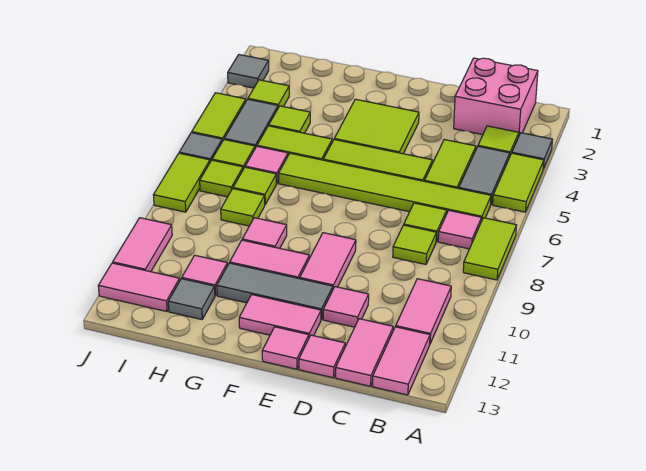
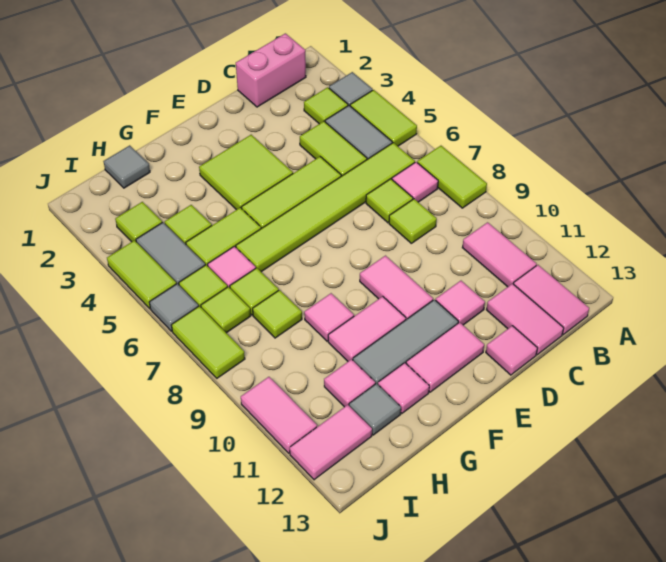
pink 2x2 brick [454,58,538,135] -> pink 1x2 brick [236,33,306,107]
pink 1x1 tile [262,327,309,369] -> pink 1x1 tile moved to [378,363,429,413]
grey 1x1 tile [228,55,269,88] -> grey 1x1 tile moved to [103,145,150,188]

